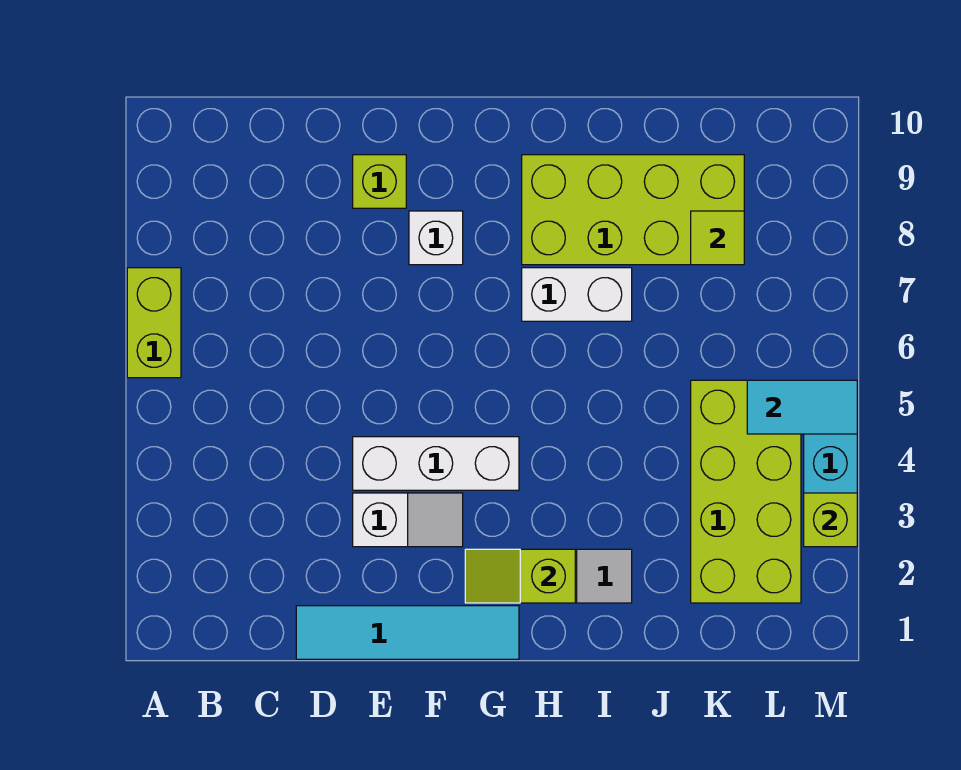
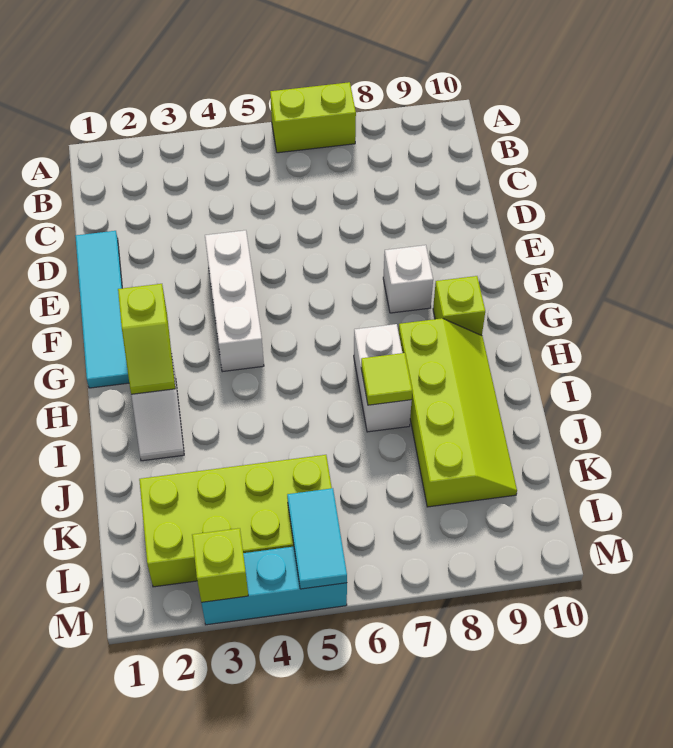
white 1x2 slope [353,493,463,547] -> none
lime 1x1 brick [353,155,406,208] -> lime 1x1 brick moved to [433,276,485,336]
lime 1x2 slope [465,549,575,603] -> lime 1x2 slope turned to [118,284,175,394]
lime 2x4 brick [522,155,744,265] -> lime 2x4 slope [399,318,517,507]
lime 1x1 tile [691,211,744,265] -> lime 1x1 tile moved to [361,353,412,405]

